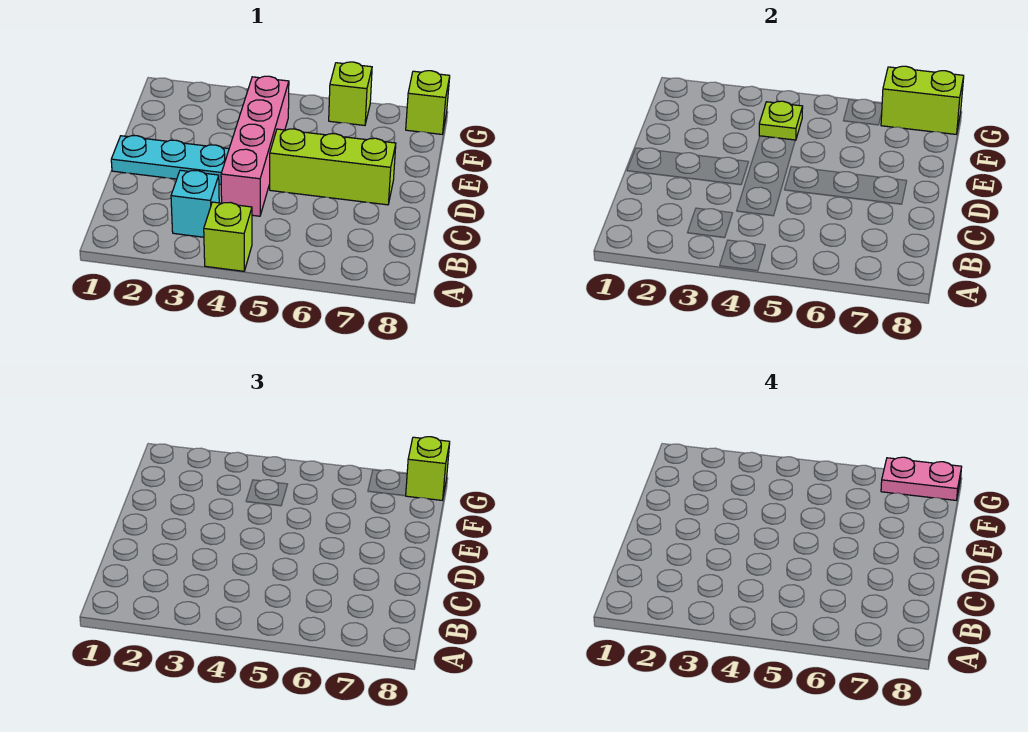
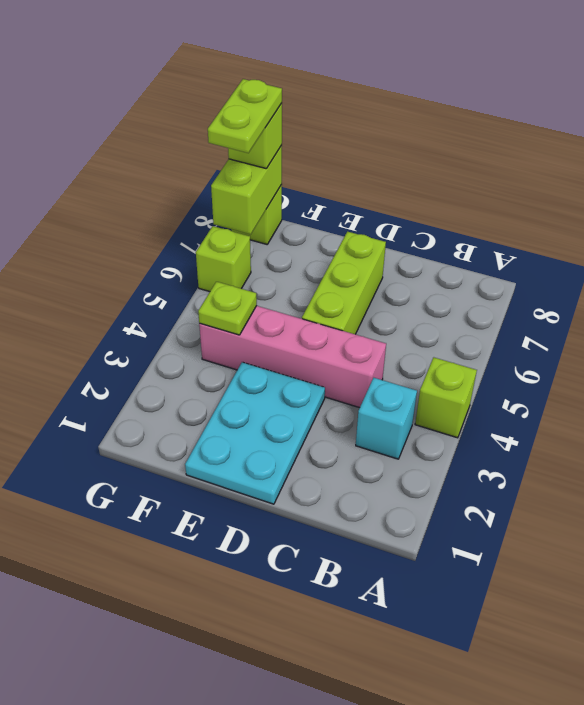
cyan 1x3 plate [111,136,229,184] -> cyan 2x3 plate [185,362,325,504]
pink 1x2 plate [881,457,962,500] -> lime 1x2 plate [208,79,282,153]

